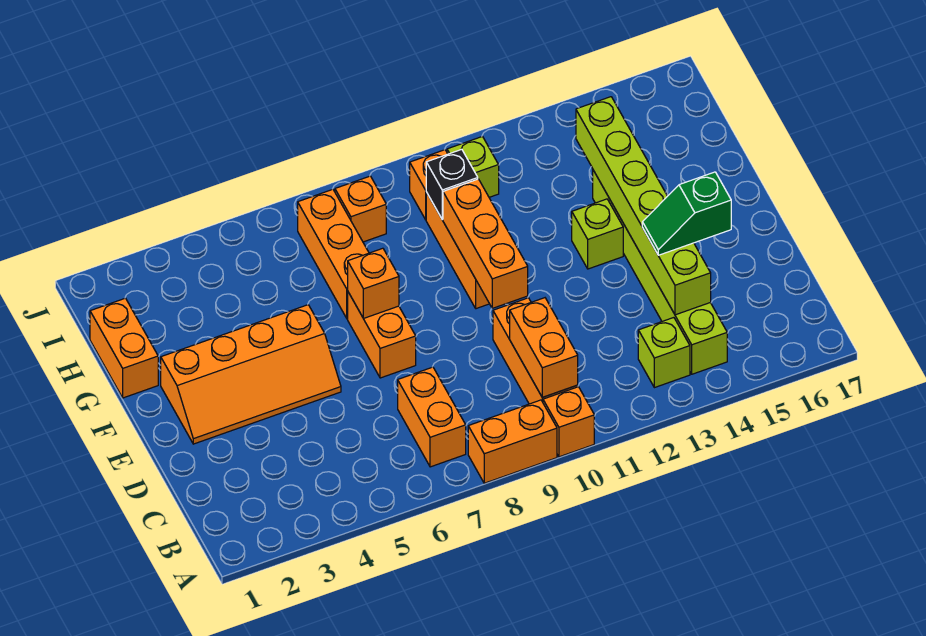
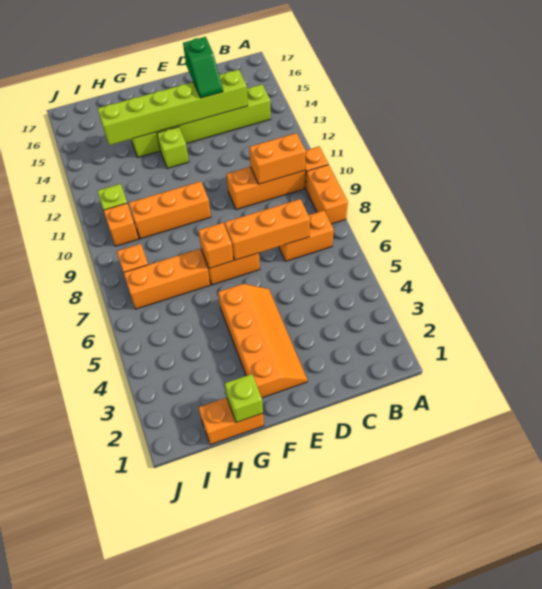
lime 1x1 brick [638,318,690,388] -> lime 1x1 brick moved to [225,374,263,422]
orange 1x3 brick [443,179,528,308] -> orange 1x3 brick moved to [225,199,310,260]
black 1x1 brick [426,149,478,219] -> none

